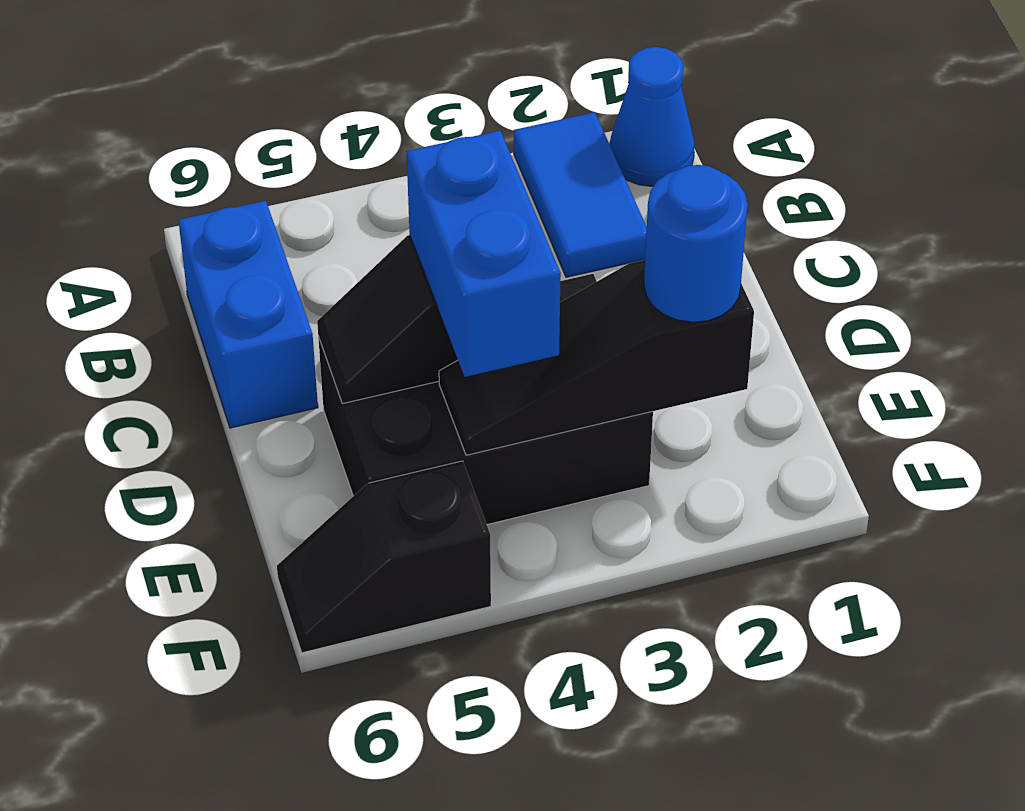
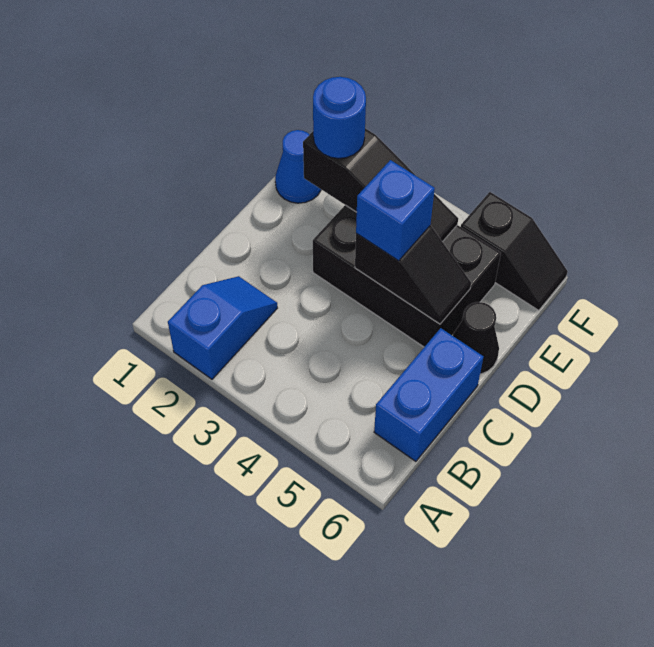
blue 1x1 cone [610,47,695,186] -> blue 1x1 cone moved to [275,130,321,203]
blue 1x2 tile [514,112,647,277] -> blue 1x2 slope [168,276,277,379]
blue 1x2 brick [407,131,561,377] -> blue 1x1 brick [356,160,435,261]
none -> black 1x1 cone [452,302,499,374]

